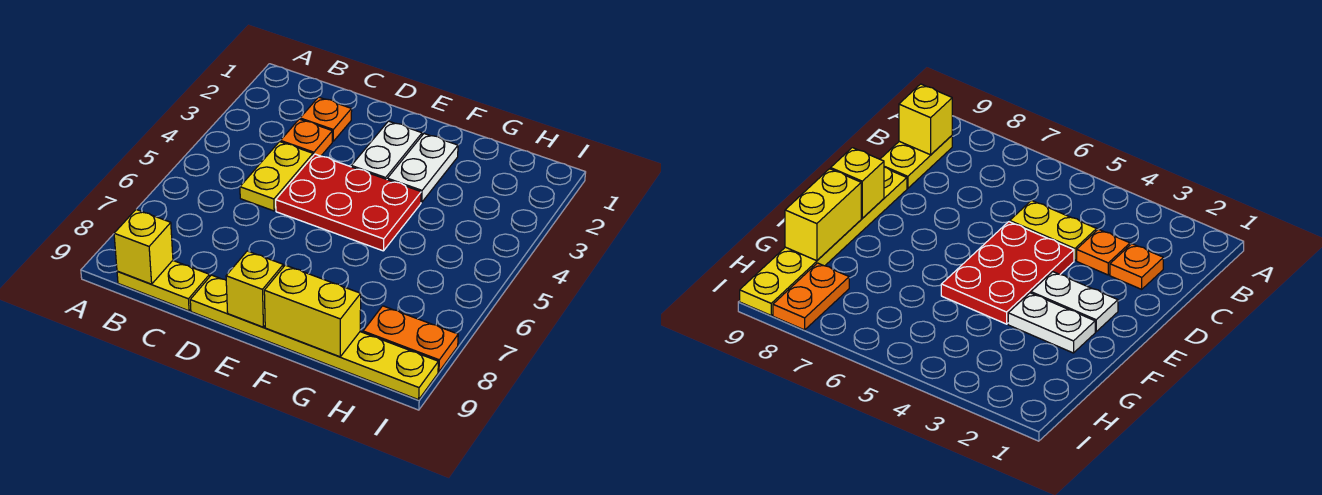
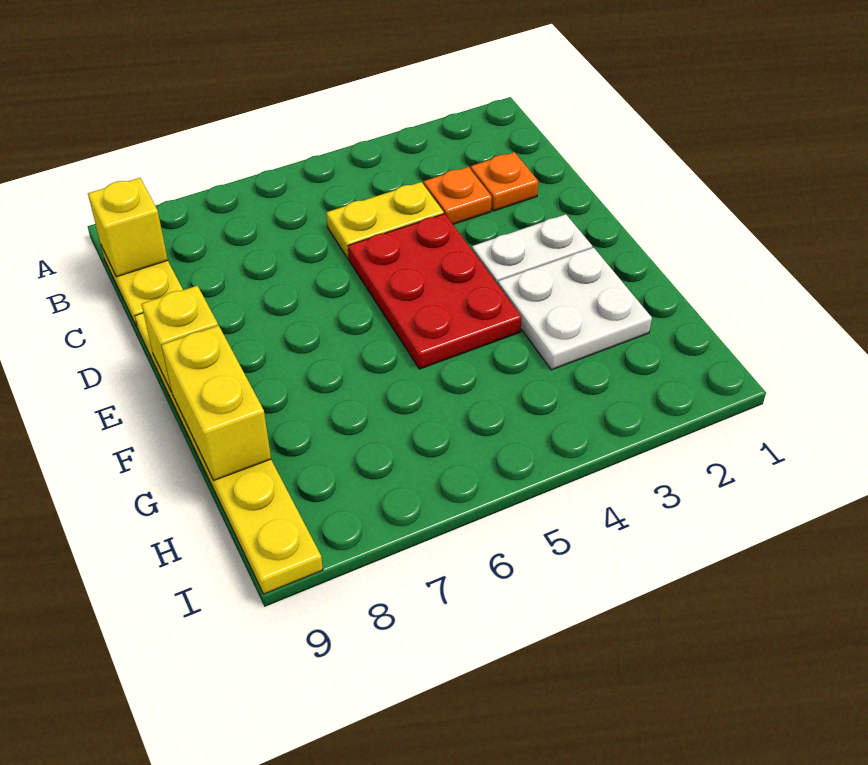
white 1x2 plate [387,134,458,202] -> white 2x2 plate [498,248,652,370]
orange 1x2 plate [363,306,458,372] -> none

